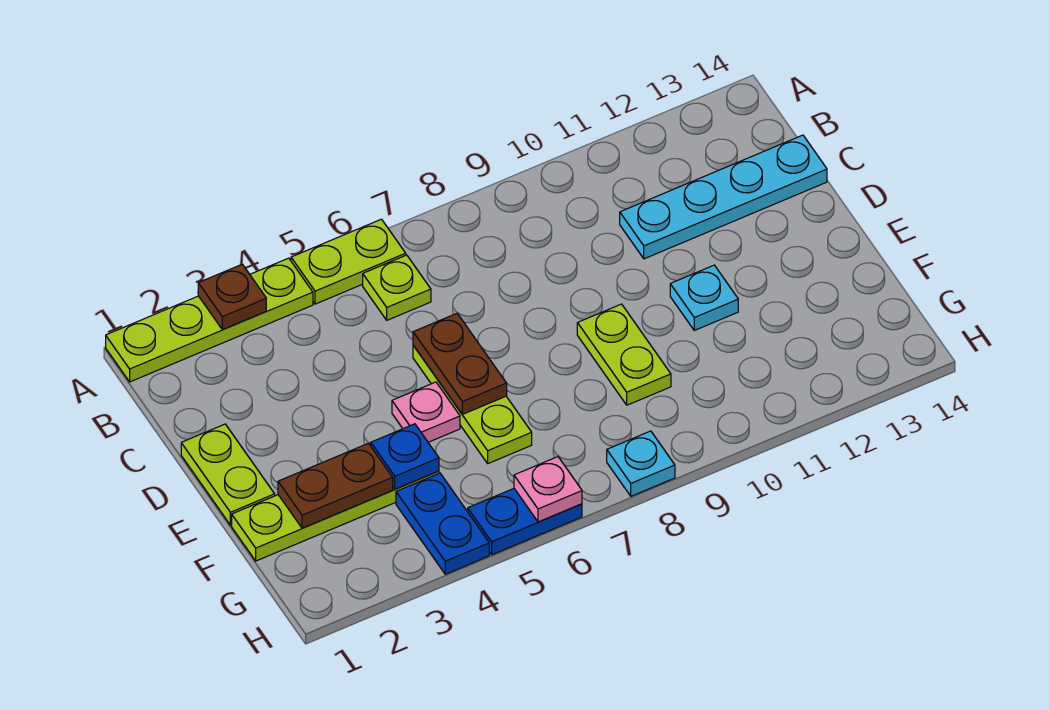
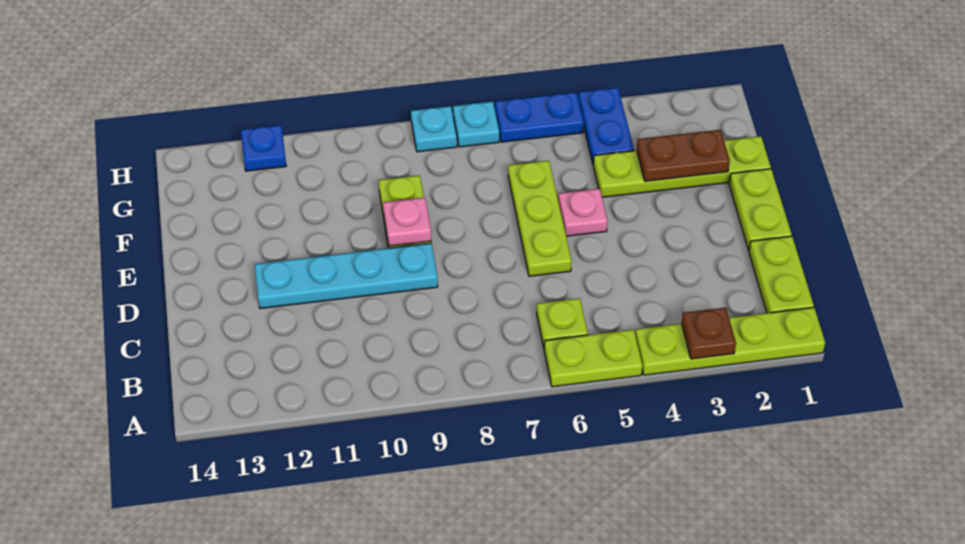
none -> lime 1x2 plate [749,236,814,313]
cyan 1x4 plate [620,135,827,259] -> cyan 1x4 plate moved to [255,243,438,309]
brown 1x2 plate [413,313,507,414] -> none
cyan 1x1 plate [670,265,738,330] -> cyan 1x1 plate moved to [453,102,499,147]
blue 1x1 plate [371,424,439,489] -> blue 1x1 plate moved to [241,125,286,171]
pink 1x1 plate [514,457,582,522] -> pink 1x1 plate moved to [383,198,431,246]

